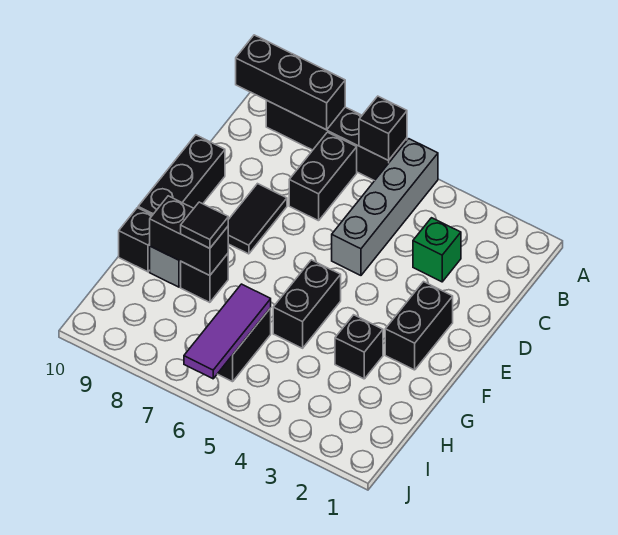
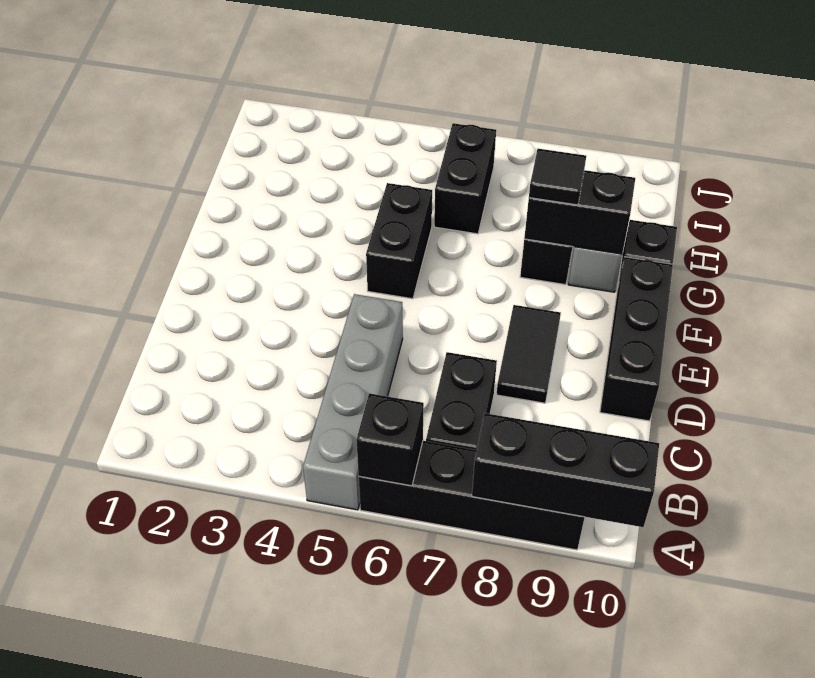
green 1x1 brick [413,218,461,282] -> none
black 1x2 brick [385,282,453,370] -> none
black 1x1 brick [335,315,383,379] -> none
purple 1x3 tile [184,284,271,379] -> none

